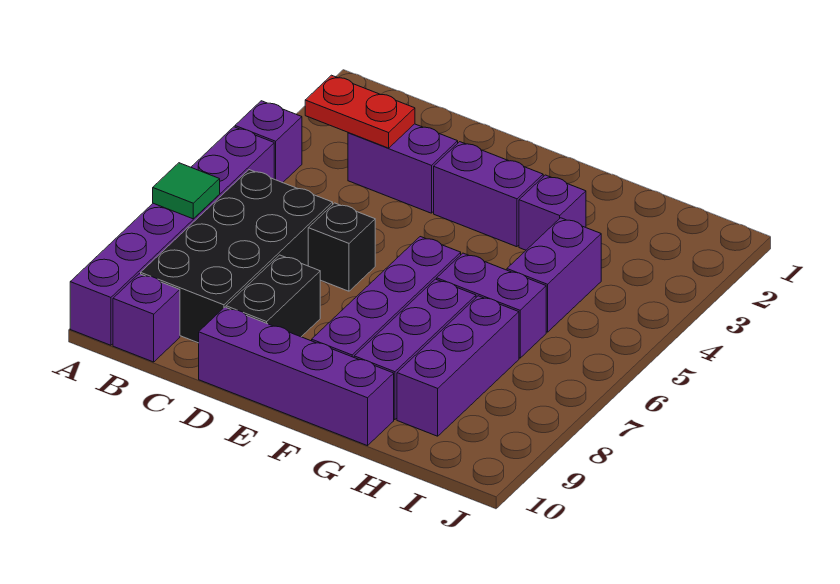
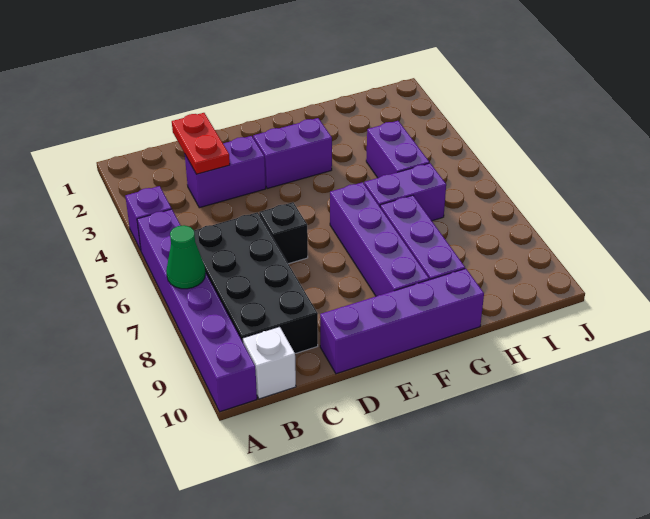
green 1x1 tile [153,163,220,219] -> green 1x1 cone [166,225,205,289]
red 1x2 plate [305,75,415,148] -> red 1x2 plate turned to [172,113,230,174]
purple 1x1 brick [113,274,180,362] -> white 1x1 brick [243,327,296,399]
black 1x2 brick [226,255,321,337] -> none
purple 1x1 brick [519,175,586,250] -> none
purple 1x3 brick [397,296,519,436] -> none

